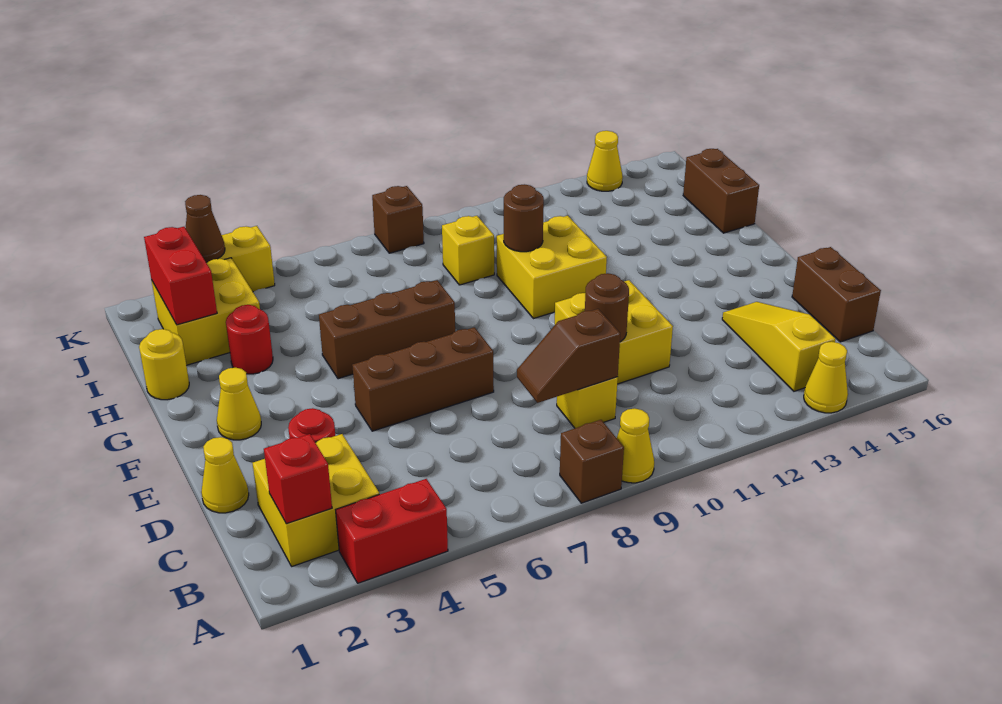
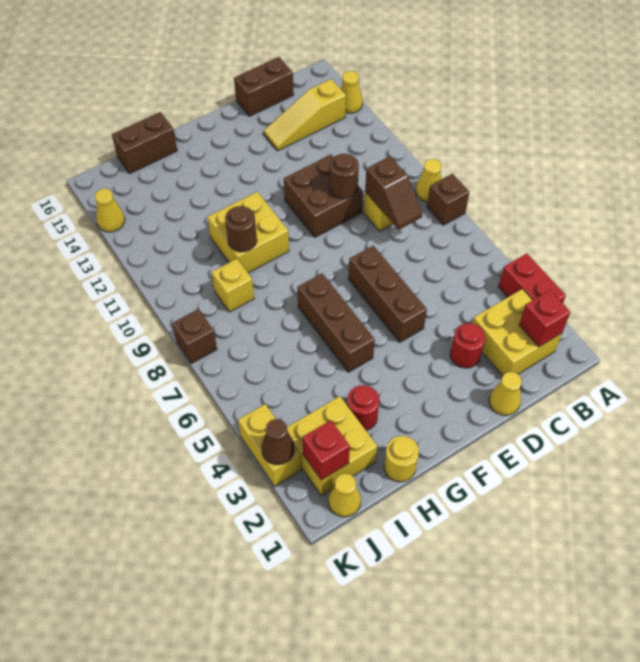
yellow 2x2 brick [555,280,673,384] -> brown 2x2 brick [284,155,363,237]
yellow 1x1 cone [217,368,261,440] -> yellow 1x1 cone moved to [328,473,361,517]
red 1x2 brick [144,227,217,325] -> red 1x1 brick [303,420,350,480]

